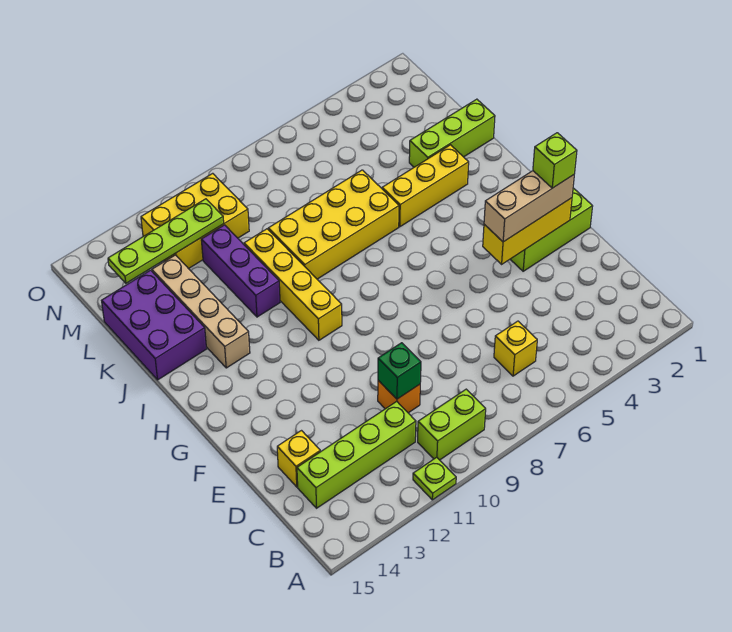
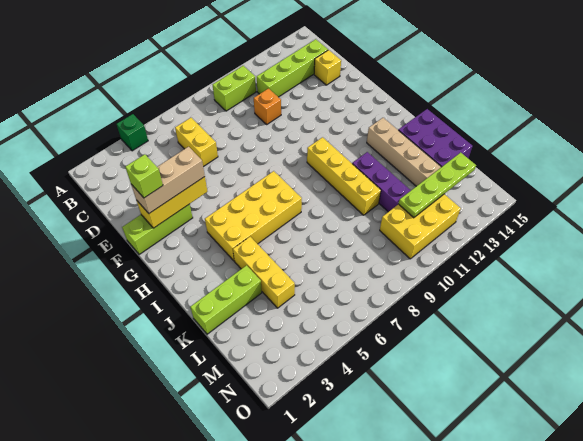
lime 1x1 plate [413,457,456,500] -> none
yellow 1x1 brick [494,321,537,376] -> yellow 1x2 brick [175,118,218,167]
green 1x1 brick [378,343,421,399] -> green 1x1 brick moved to [117,114,148,151]
yellow 1x3 brick [382,145,469,227] -> yellow 1x3 brick turned to [233,237,295,308]
yellow 2x4 brick [268,170,399,279] -> yellow 2x4 brick moved to [205,171,302,261]

